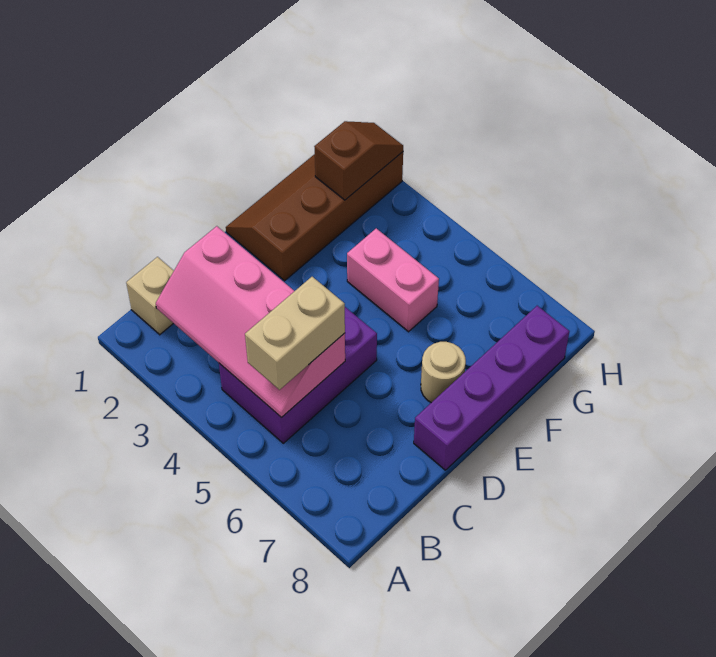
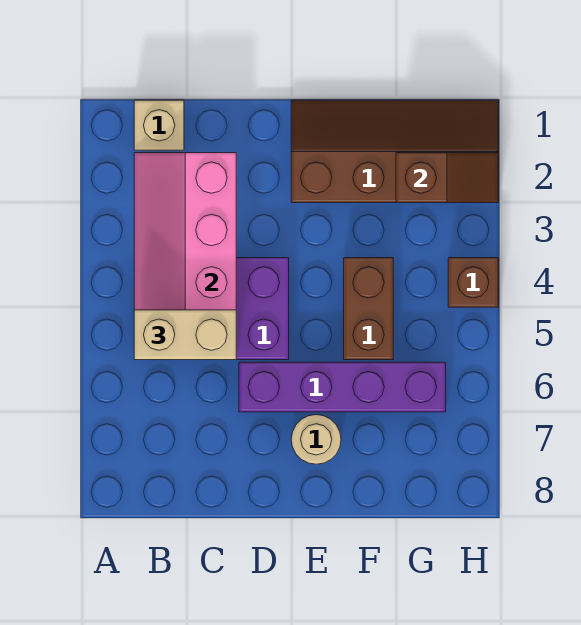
purple 1x4 brick [414,306,570,470] -> purple 1x4 brick moved to [239,362,446,412]
pink 1x2 brick [347,228,439,332] -> brown 1x2 brick [344,258,393,360]
none -> brown 1x1 brick [448,258,498,307]

